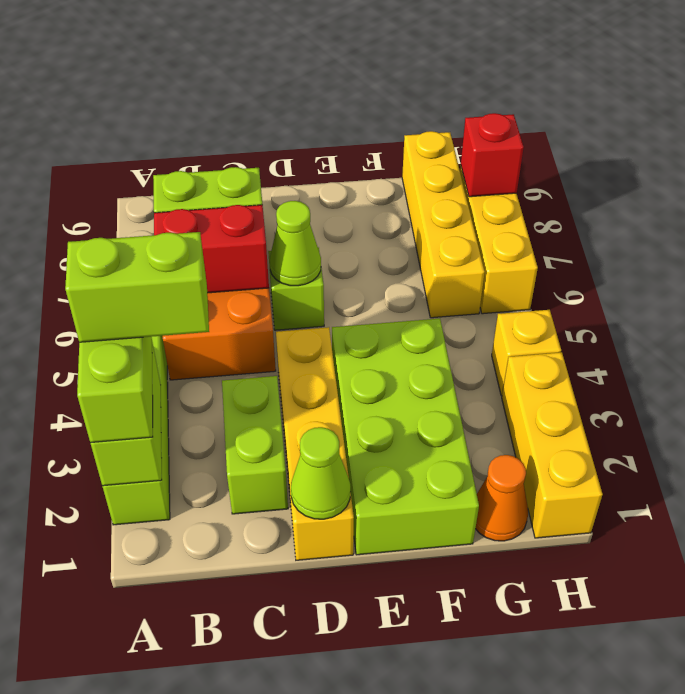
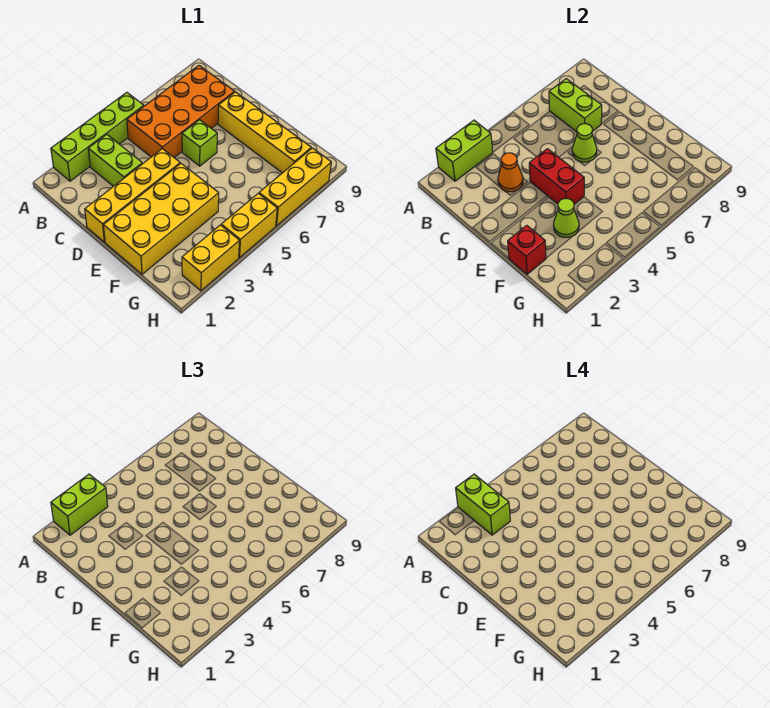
red 1x2 brick [154,205,269,293] -> red 1x2 brick moved to [529,149,584,204]
lime 1x2 brick [222,376,288,514] -> lime 1x2 brick turned to [88,134,142,186]
lime 1x1 cone [291,427,351,519] -> lime 1x1 cone moved to [554,199,579,237]
lime 2x4 brick [332,319,479,555] -> yellow 2x4 brick [104,163,219,274]
orange 1x1 cone [475,455,528,541] -> orange 1x1 cone moved to [498,153,523,192]
yellow 1x4 brick [402,131,485,318] -> yellow 1x4 brick turned to [218,92,311,173]
yellow 1x3 brick [502,352,603,538] -> yellow 1x2 brick [182,225,240,291]
yellow 1x1 brick [492,310,561,396] -> yellow 1x2 brick [221,193,277,258]
red 1x1 brick [461,113,524,197] -> red 1x1 brick moved to [508,225,546,274]

